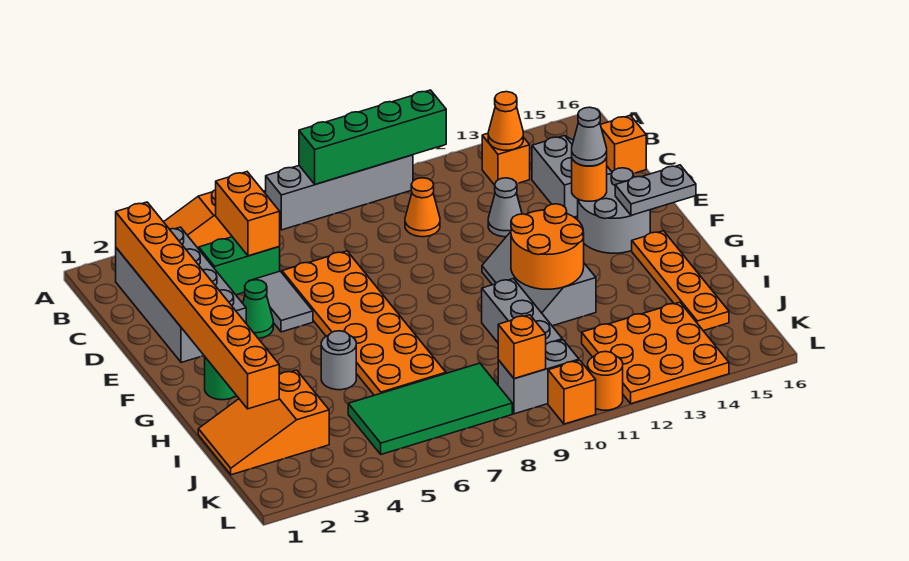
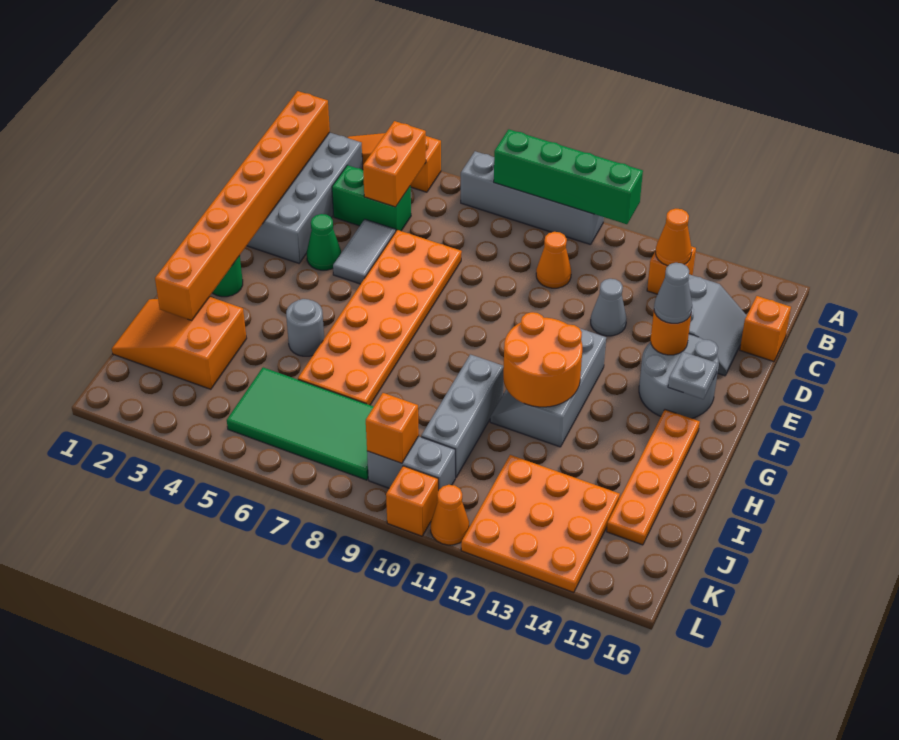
grey 1x2 plate [615,165,696,215] -> grey 1x1 plate [668,352,718,399]
orange 1x1 round brick [588,352,623,410] -> orange 1x1 cone [431,485,469,545]

